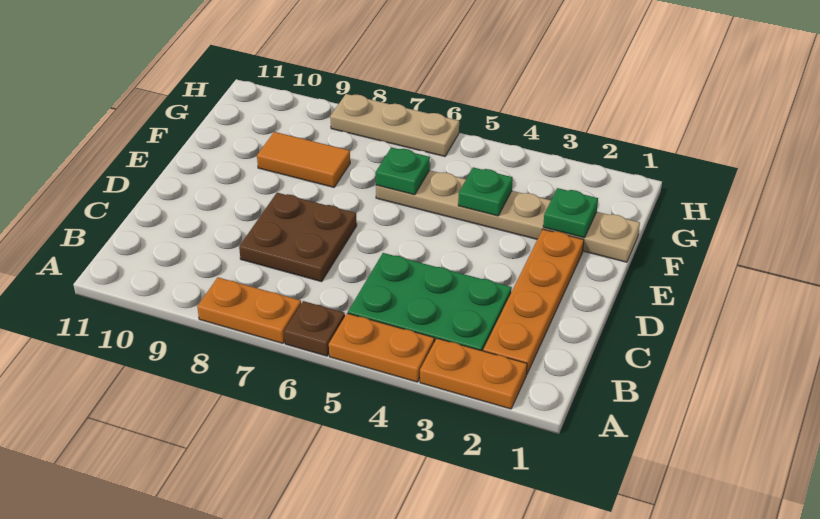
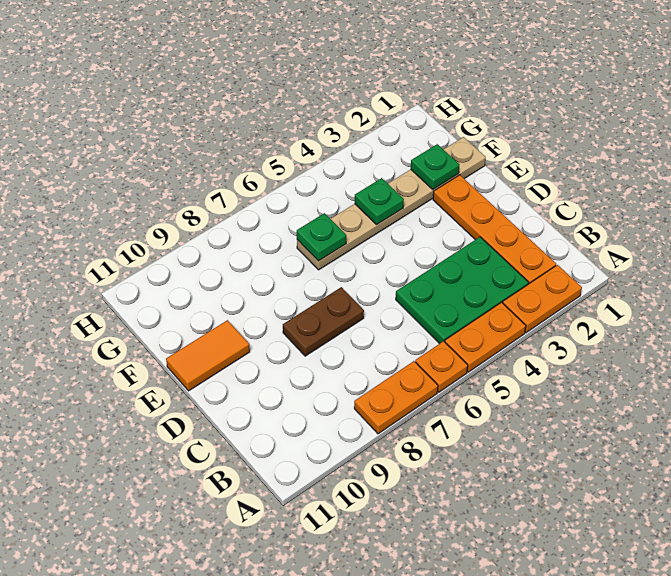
brown 1x1 plate [284,301,345,356] -> orange 1x1 plate [415,341,468,392]
brown 2x2 plate [239,193,357,282] -> brown 1x2 plate [283,287,364,356]
orange 1x2 tile [257,132,350,187] -> orange 1x2 tile moved to [166,320,250,391]
tan 1x3 plate [330,94,459,156] -> none

